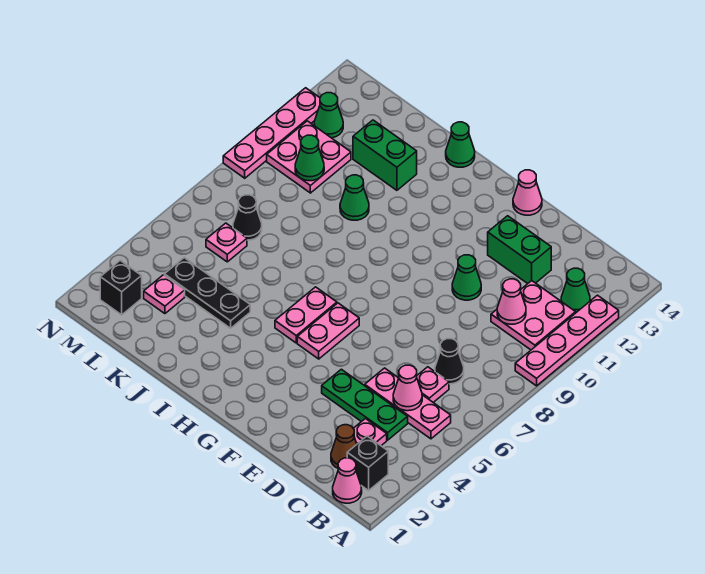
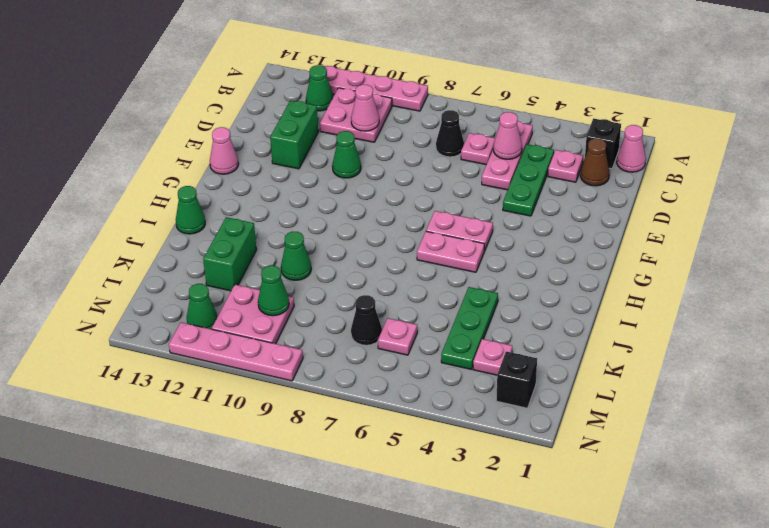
black 1x3 plate [164,258,250,328] -> green 1x3 plate [441,287,498,369]

